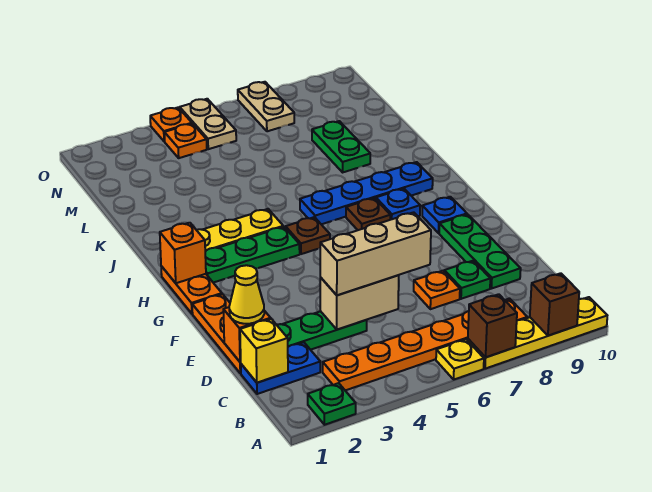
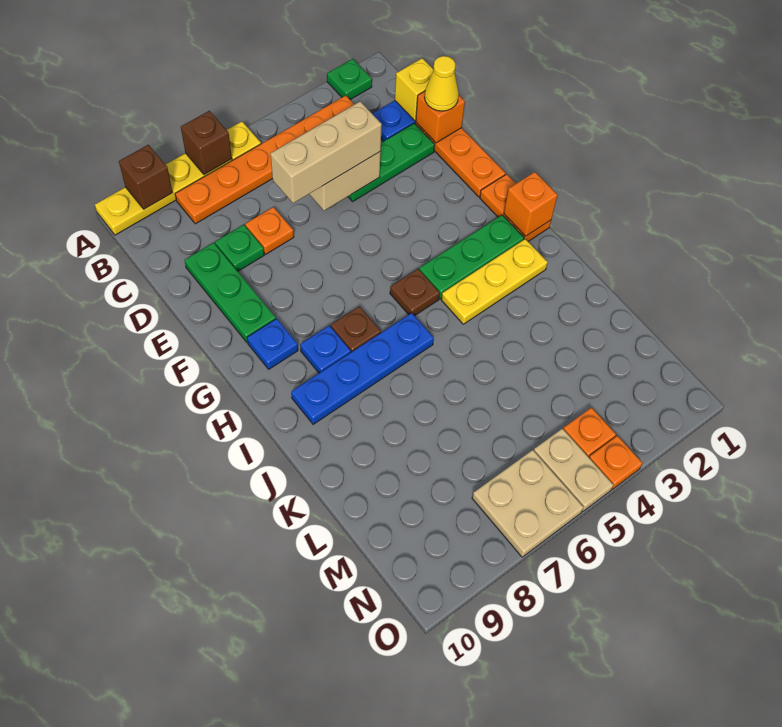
green 1x2 plate [312,121,370,172] -> none
tan 1x2 plate [238,82,294,131] -> tan 2x2 plate [472,450,584,557]

